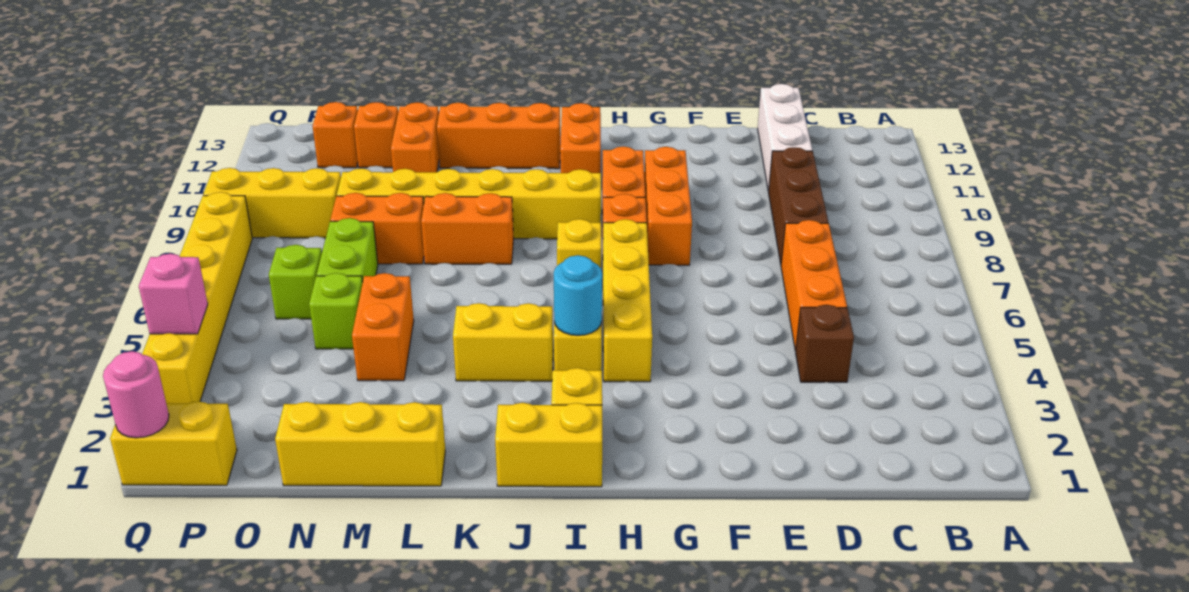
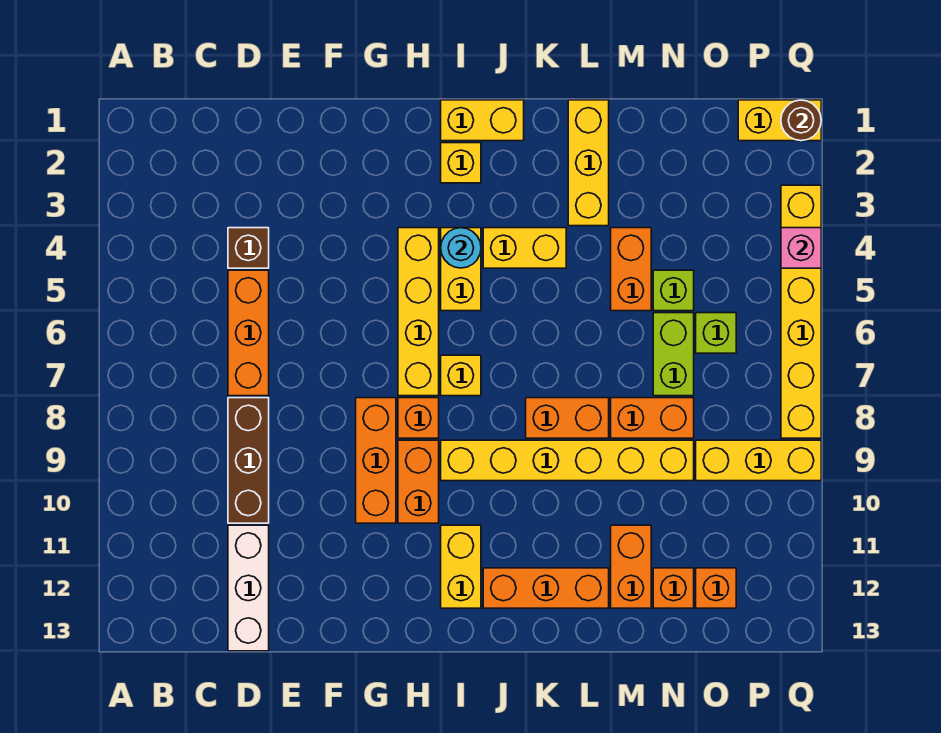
orange 1x2 brick [560,103,601,173] -> yellow 1x2 brick [441,525,481,608]
yellow 1x3 brick [275,402,445,486] -> yellow 1x3 brick turned to [568,100,609,226]
pink 1x1 round brick [103,351,169,438] -> brown 1x1 round brick [781,100,821,141]

